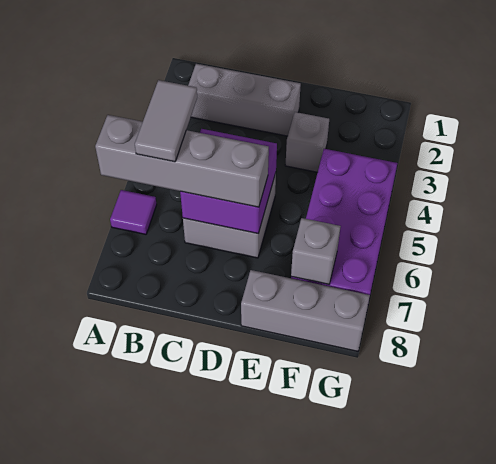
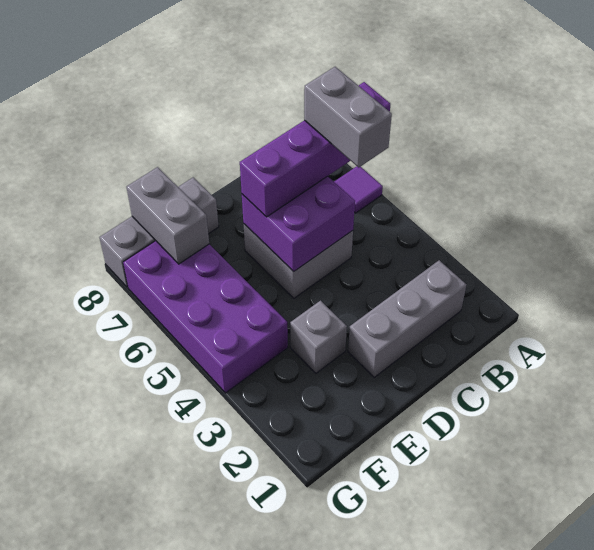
grey 1x4 brick [95,115,269,207] -> purple 1x4 brick [240,82,390,217]
grey 1x2 tile [135,80,197,162] -> grey 1x2 brick [304,67,392,167]
grey 1x1 brick [291,218,341,284] -> grey 1x2 brick [126,167,209,264]

